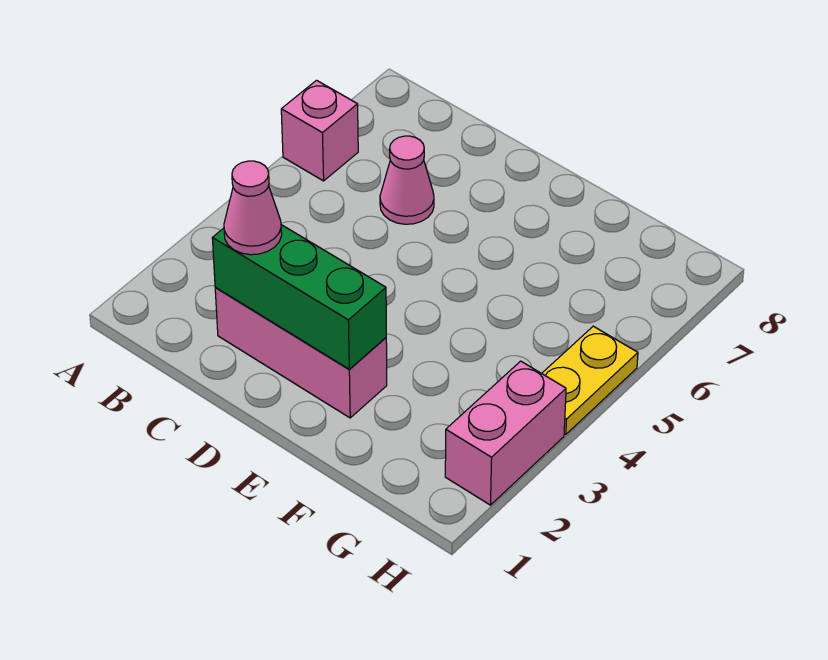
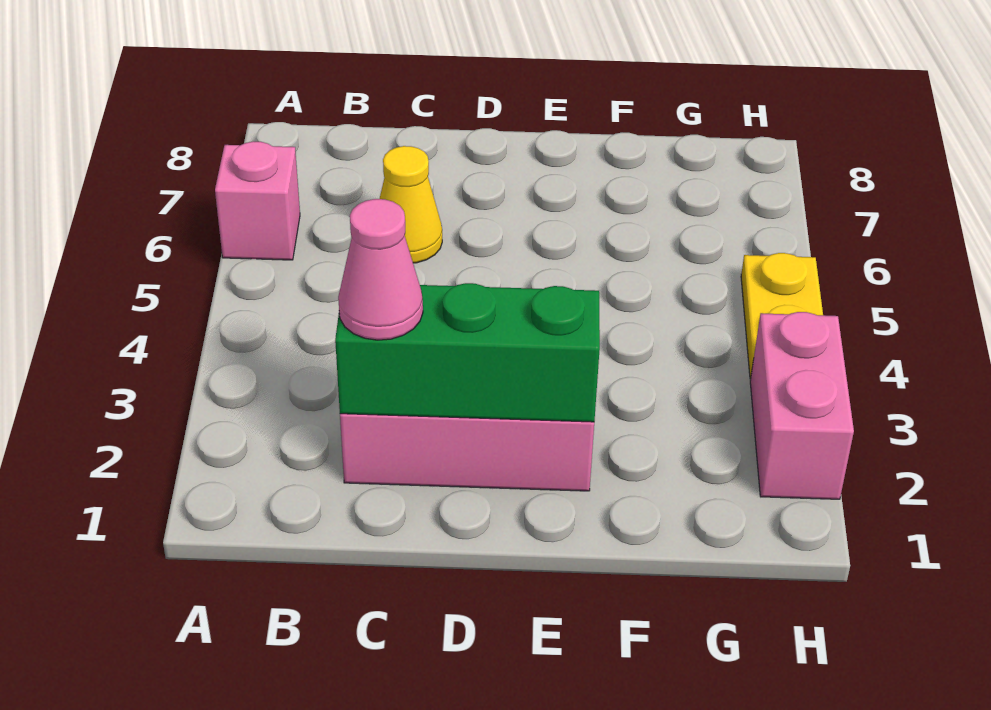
pink 1x1 cone [380,136,434,224] -> yellow 1x1 cone [380,146,442,263]

